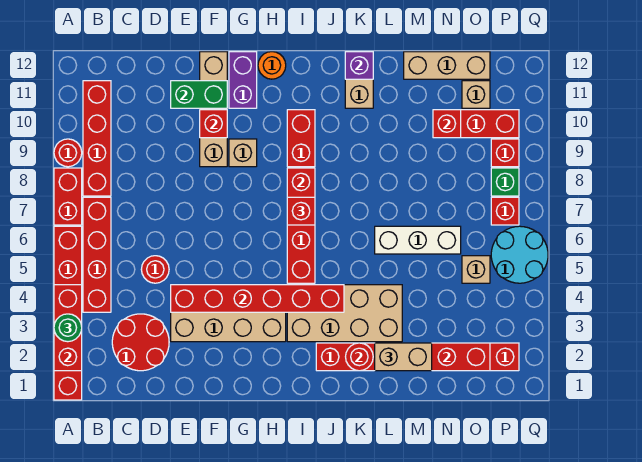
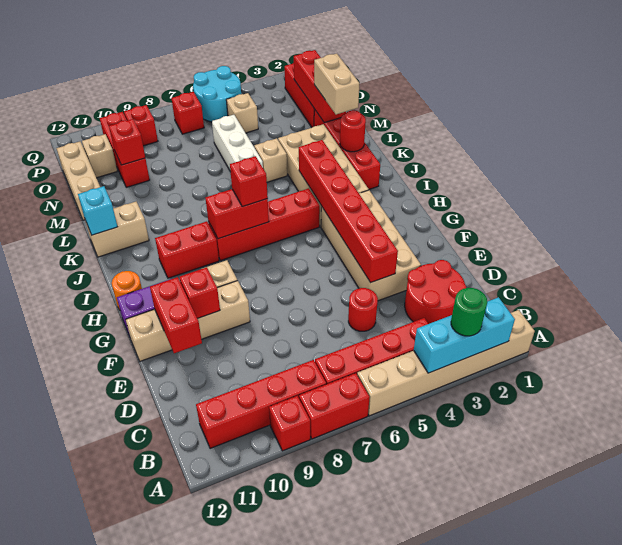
red 1x6 brick [54,226,82,400] -> tan 1x6 brick [357,310,535,416]
red 1x3 brick [54,285,82,371] -> cyan 1x3 brick [414,297,515,373]
red 1x1 round brick [54,139,82,167] -> red 1x1 brick [269,396,310,451]
green 1x2 brick [171,81,227,108] -> red 1x2 brick [150,277,202,353]
purple 1x1 brick [345,52,373,79] -> cyan 1x1 brick [78,186,117,235]
none -> tan 1x1 brick [254,138,287,182]
green 1x1 brick [491,168,519,196] -> none

